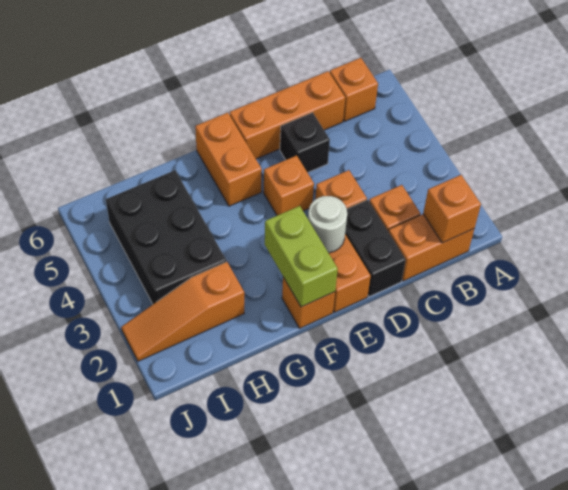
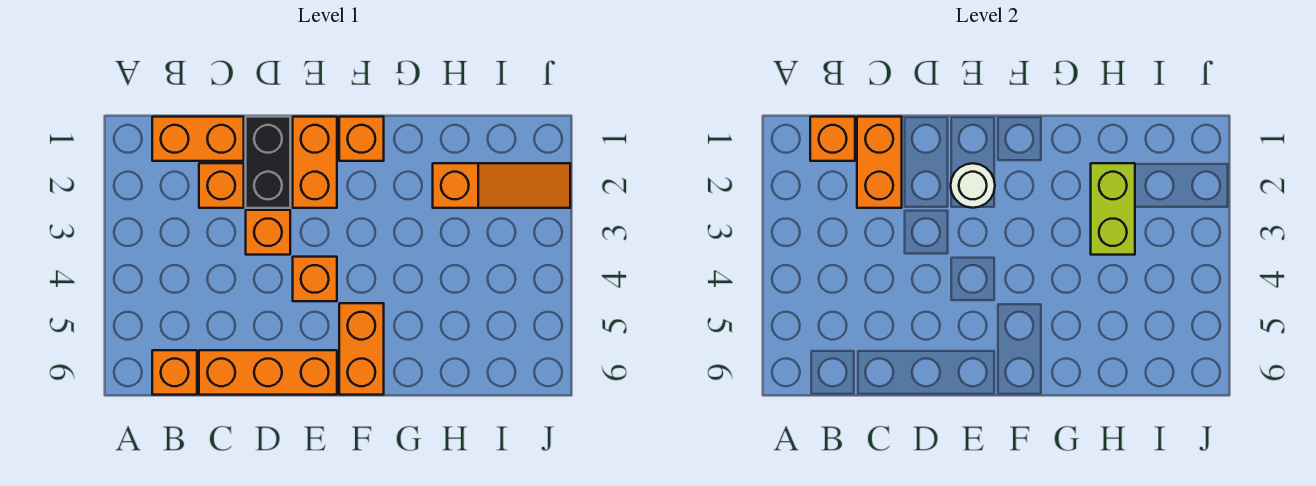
none -> orange 1x2 brick [857,117,902,208]
black 1x1 brick [280,113,330,173] -> none
lime 1x2 brick [265,206,338,307] -> lime 1x2 brick moved to [1091,163,1135,255]
black 2x3 brick [106,170,226,304] -> none

